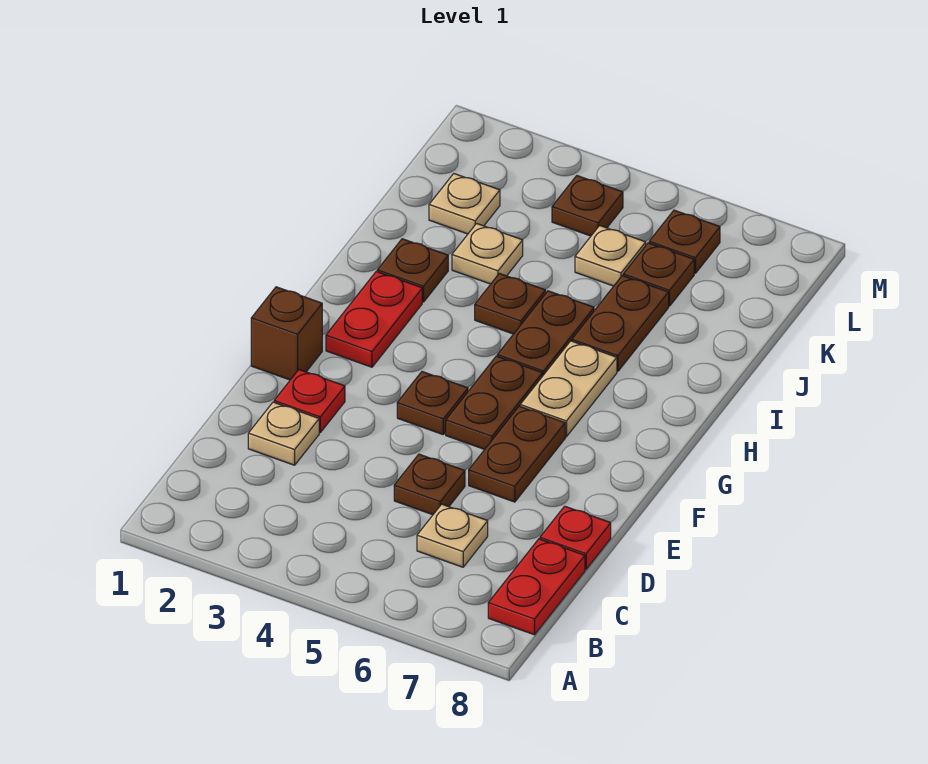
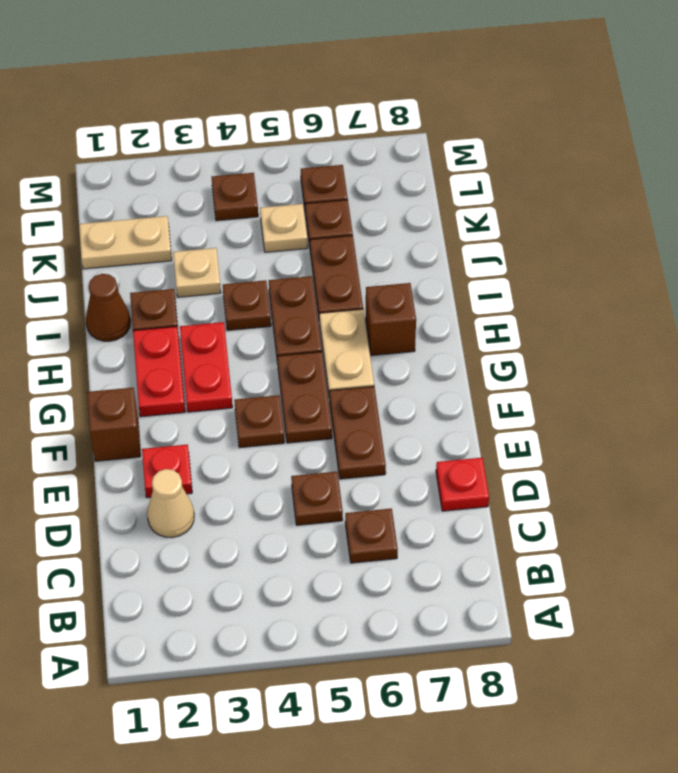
red 1x2 plate [488,539,585,635] -> red 1x2 plate moved to [180,322,233,412]
tan 1x1 plate [417,504,488,567] -> brown 1x1 plate [345,509,398,563]
tan 1x1 plate [248,402,319,465] -> tan 1x1 cone [147,469,194,537]
none -> brown 1x1 brick [366,283,416,356]
none -> brown 1x1 cone [86,274,131,341]
tan 1x1 plate [429,174,500,234] -> tan 1x2 plate [79,216,172,269]

